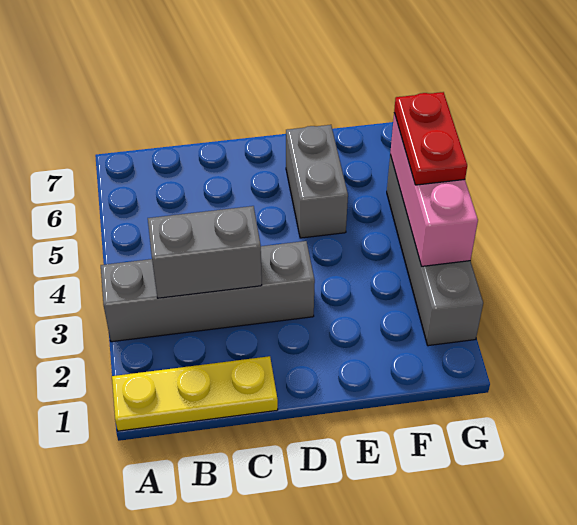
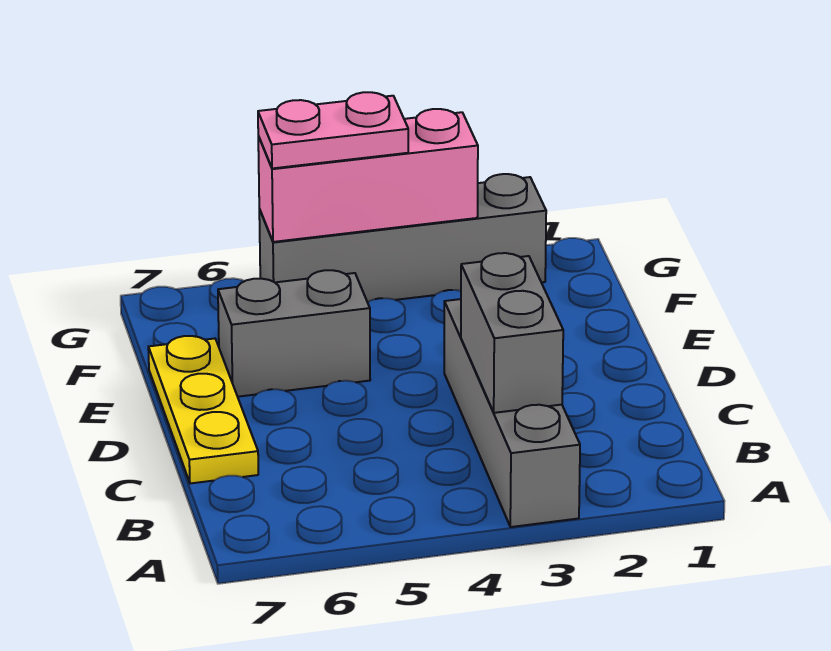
yellow 1x3 plate [112,356,278,431] -> yellow 1x3 plate moved to [148,336,258,483]
red 1x2 plate [394,92,467,185] -> pink 1x2 plate [258,92,408,168]

